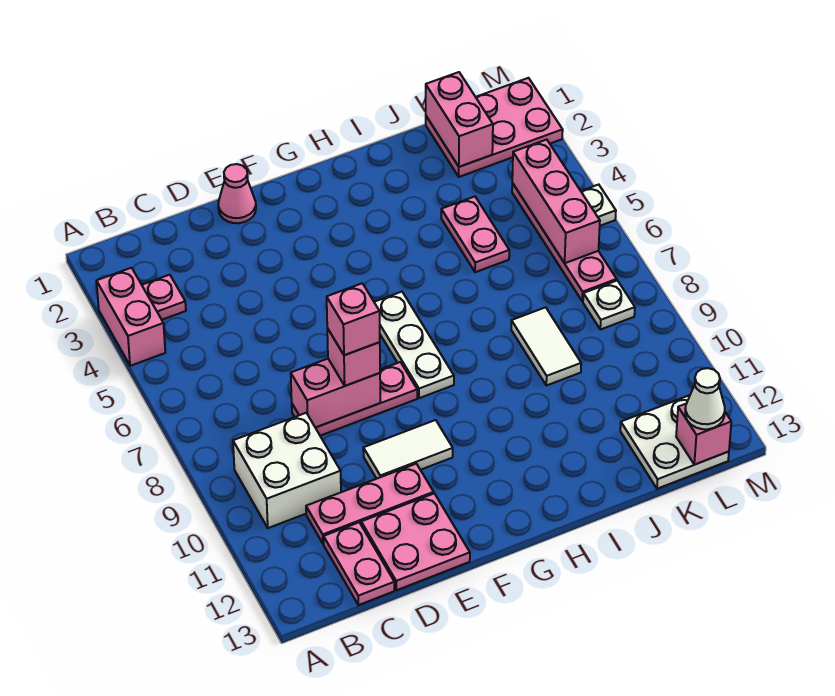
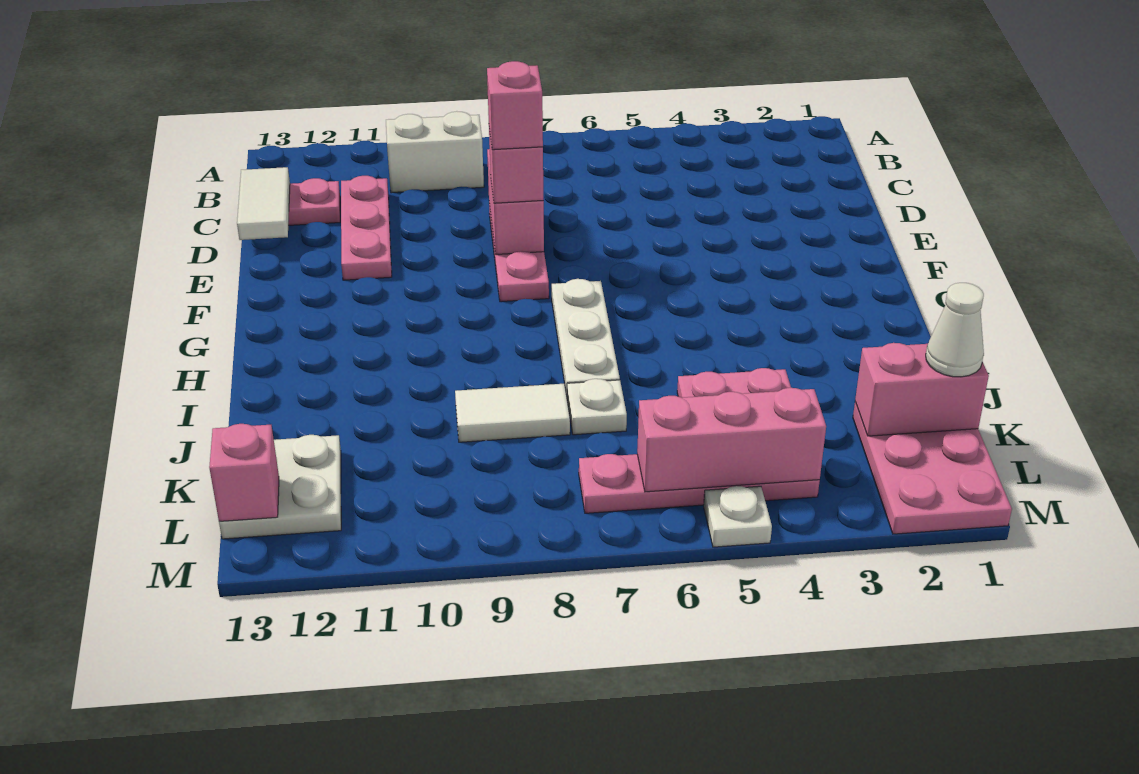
pink 1x2 brick [97,268,165,366] -> none
pink 1x1 plate [142,275,186,320] -> none
white 2x2 brick [233,413,341,528] -> white 1x2 brick [386,111,484,193]
pink 2x2 plate [361,494,470,590] -> none
pink 1x1 cone [218,164,256,223] -> none
white 1x2 tile [363,420,453,479] -> white 1x2 tile moved to [237,167,290,240]
white 1x3 plate [374,292,454,398] -> white 1x3 plate turned to [552,279,620,396]
white 1x1 plate [583,280,635,330] -> white 1x1 plate moved to [567,379,627,435]
white 1x1 cone [685,368,725,429] -> white 1x1 cone moved to [926,283,984,377]

